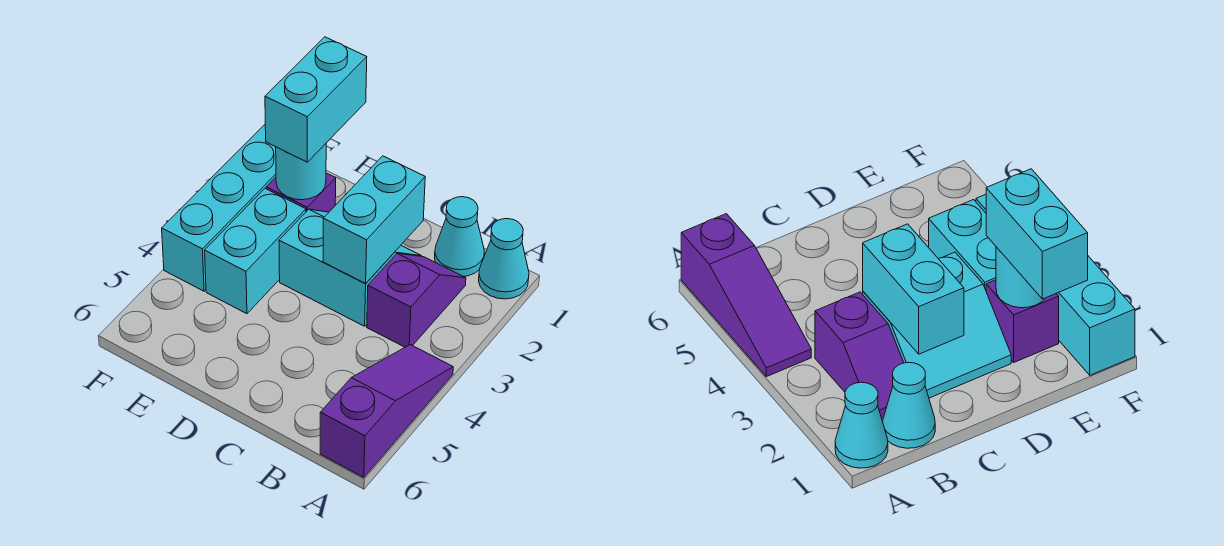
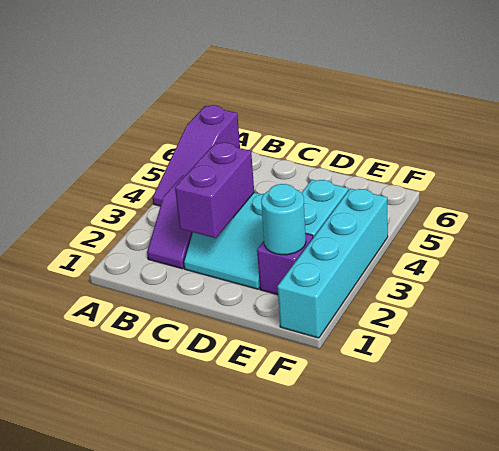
cyan 1x1 cone [479,219,529,299] -> none
cyan 1x1 cone [435,197,484,276] -> none
cyan 1x2 brick [323,156,425,283] -> purple 1x2 brick [175,143,254,238]
cyan 1x2 brick [265,37,367,162] -> none

